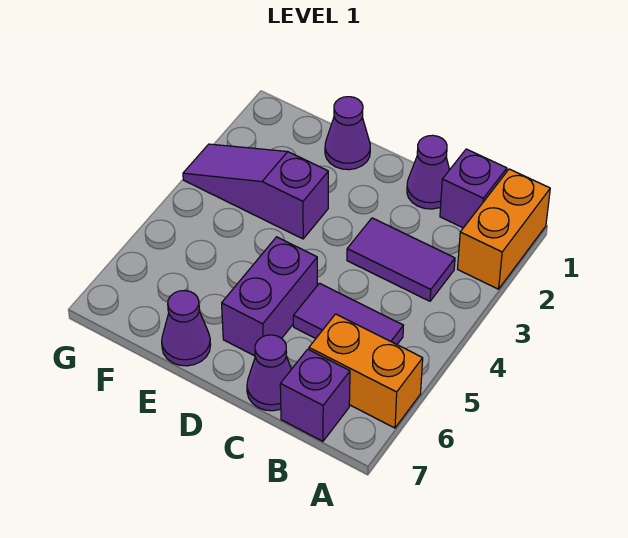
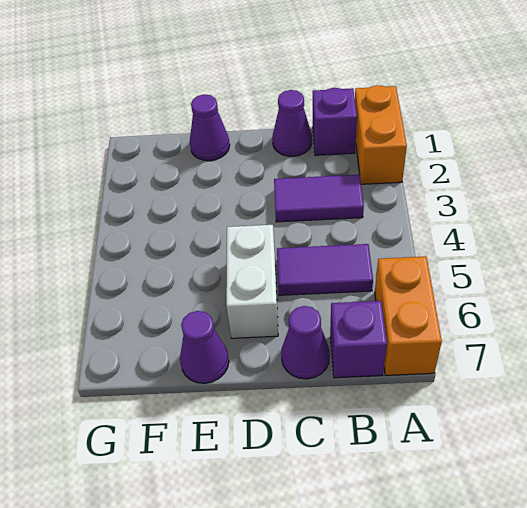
orange 1x2 brick [309,314,423,428] -> orange 1x2 brick turned to [375,256,442,375]
purple 1x2 brick [222,237,317,356] -> white 1x2 brick [226,225,278,338]
purple 1x3 slope [183,144,328,239] -> none

